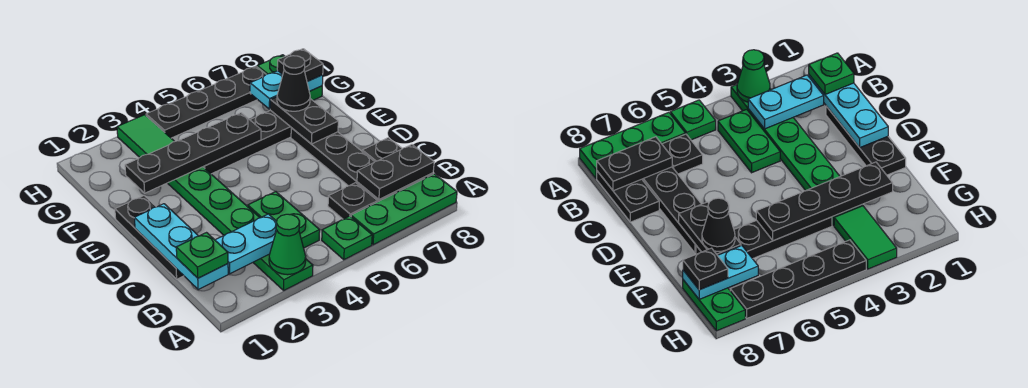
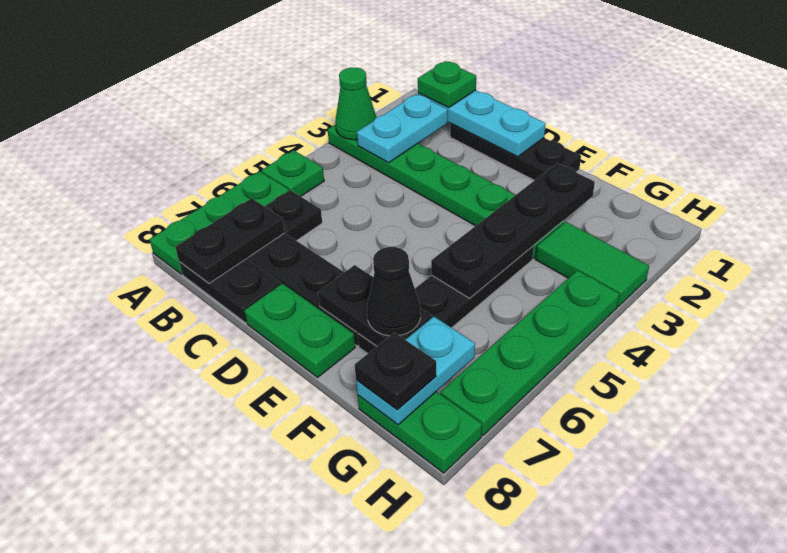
green 1x2 plate [248,191,320,248] -> green 1x2 plate moved to [244,283,355,377]
black 1x4 plate [146,66,266,138] -> green 1x4 plate [441,270,620,435]

